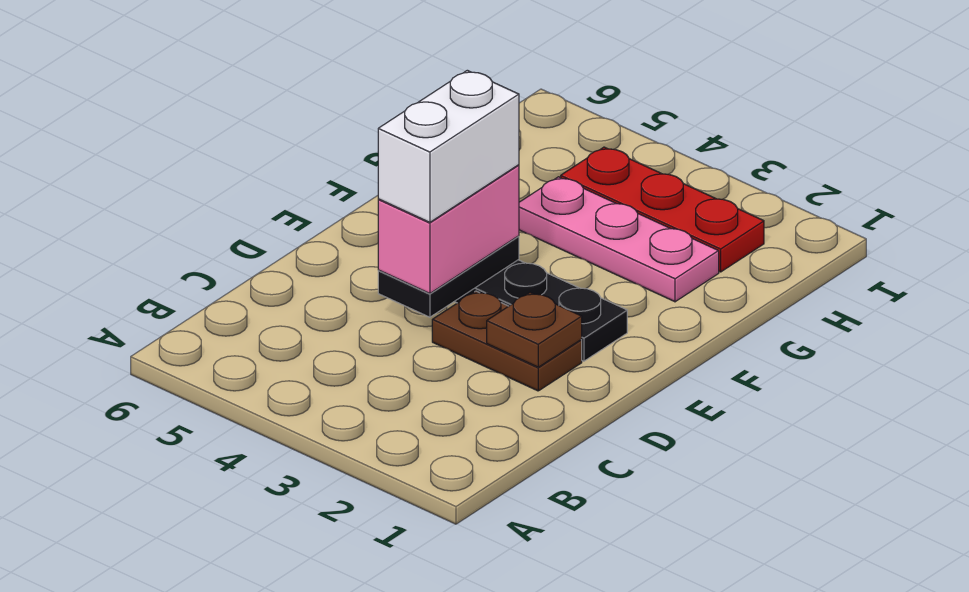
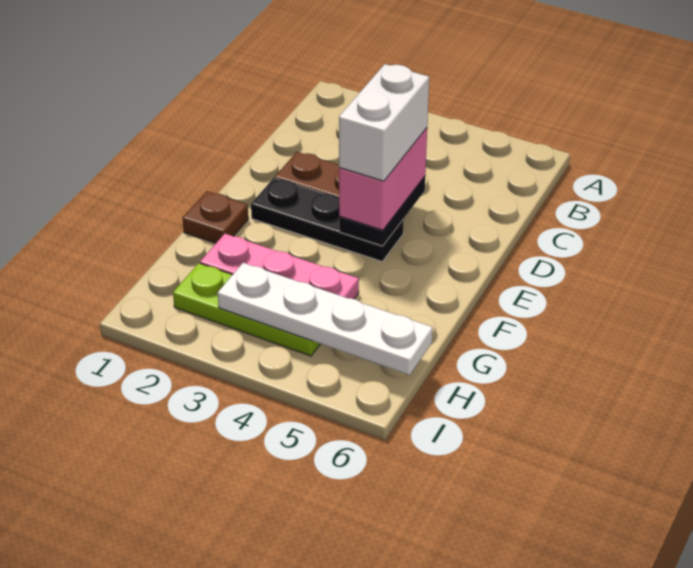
brown 1x1 plate [487,292,582,367] -> brown 1x1 plate moved to [183,191,248,243]
red 1x3 plate [561,147,764,272] -> lime 1x3 plate [173,263,320,356]
none -> white 1x4 plate [218,263,433,375]

